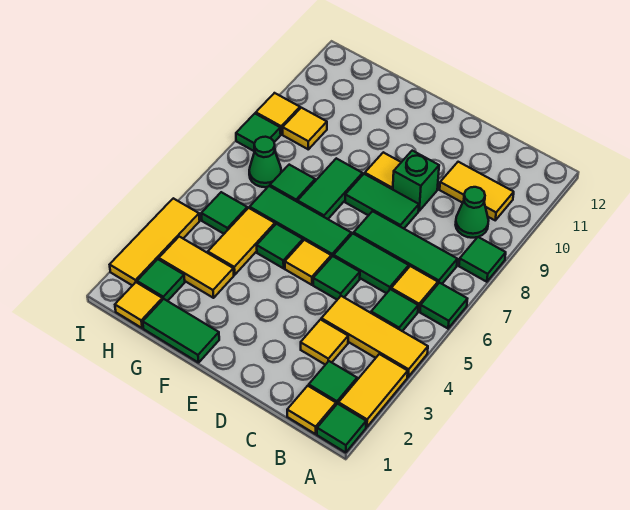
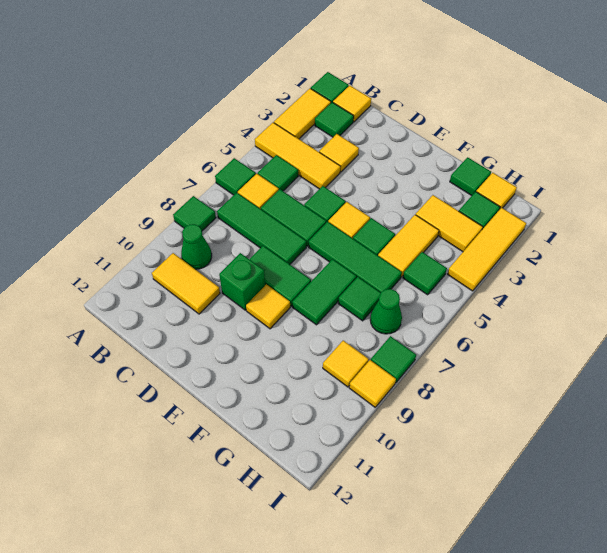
green 1x2 tile [143,299,219,363] -> green 1x1 tile [450,157,491,196]

